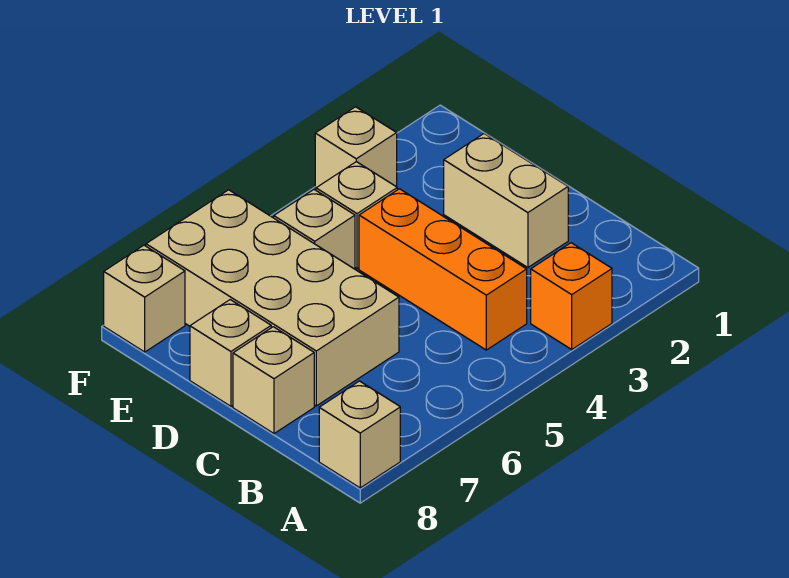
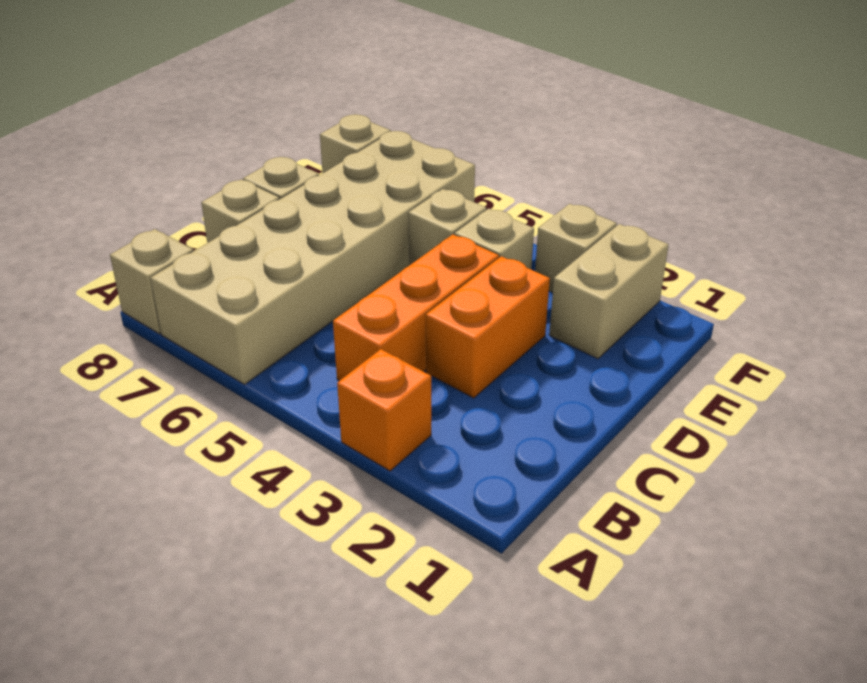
tan 1x2 brick [444,134,568,267] -> tan 1x2 brick moved to [549,224,669,359]
none -> orange 1x2 brick [426,256,550,398]
tan 2x4 brick [146,190,399,406] -> tan 2x6 brick [151,131,475,384]

